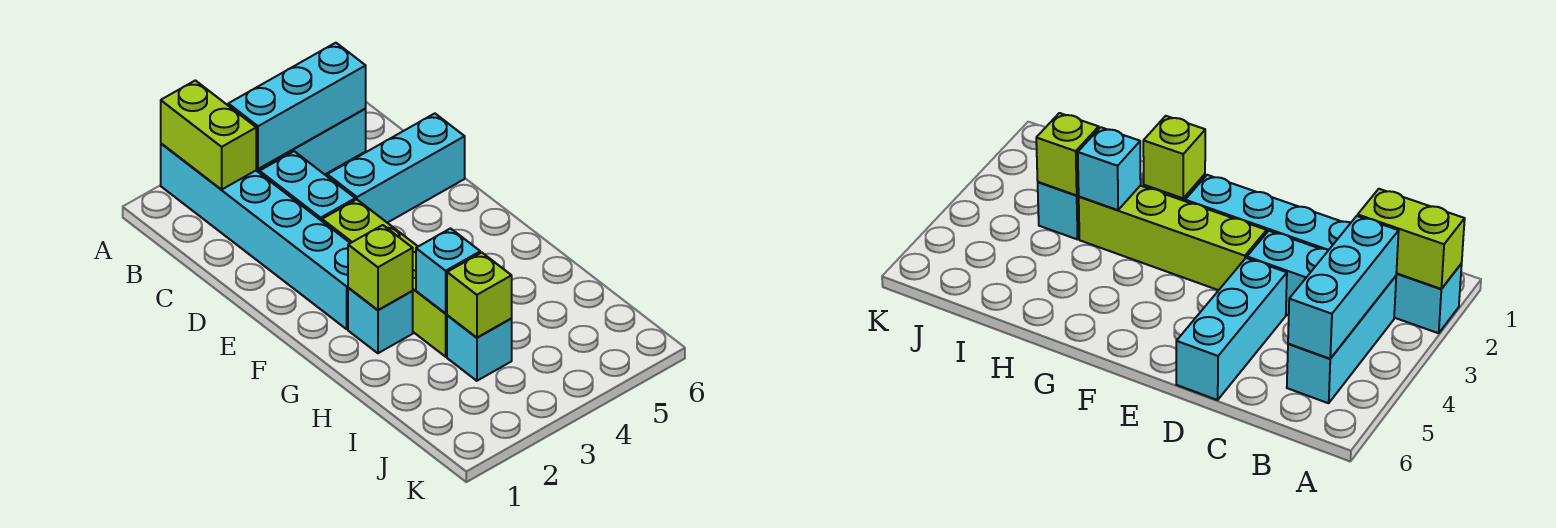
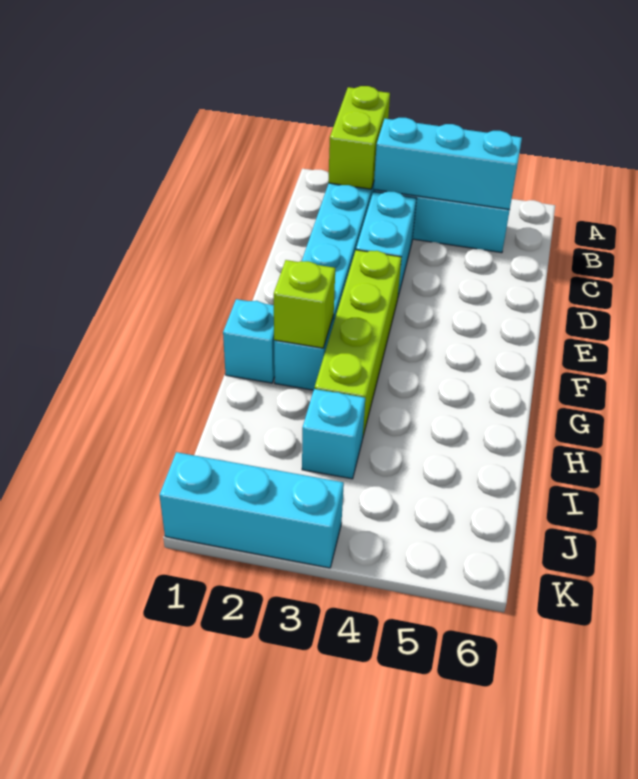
cyan 1x3 brick [327,114,465,223] -> cyan 1x3 brick moved to [159,452,344,568]
cyan 1x1 brick [416,229,480,314] -> cyan 1x1 brick moved to [223,299,275,383]
lime 1x1 brick [447,253,512,338] -> none

